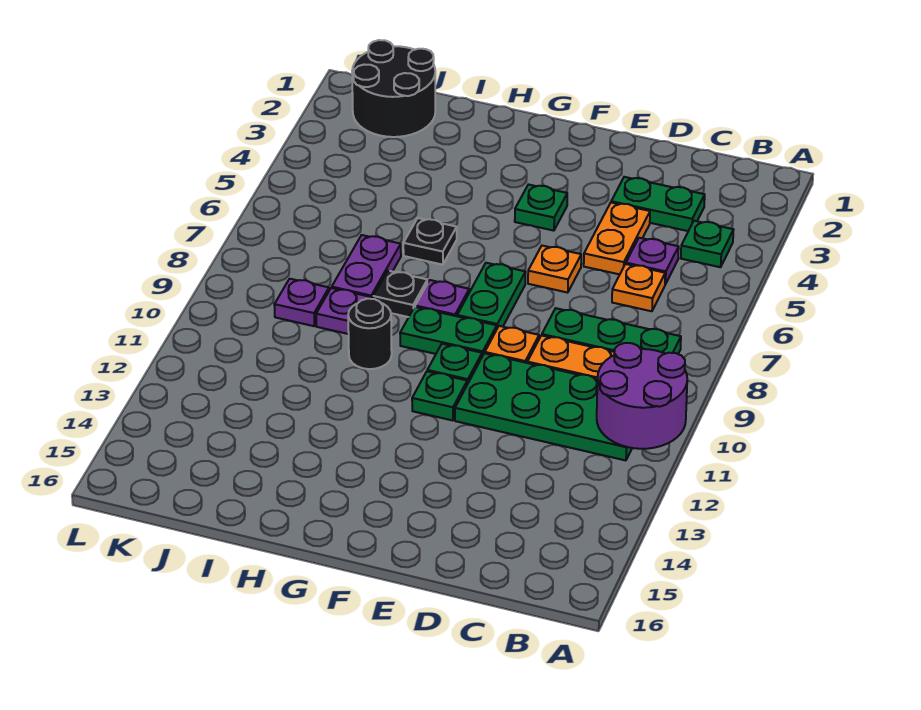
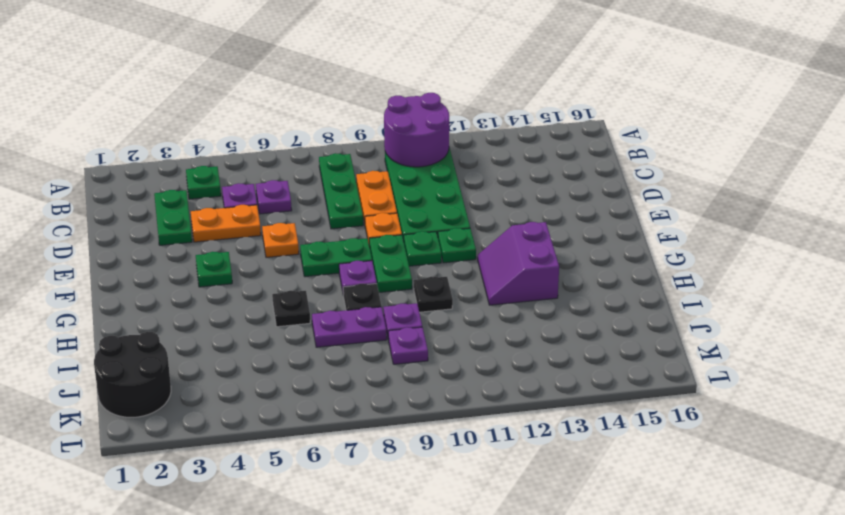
orange 1x1 plate [612,264,665,311] -> purple 1x1 plate [256,180,292,214]
none -> purple 2x2 slope [478,222,559,305]
black 1x1 round brick [348,299,392,369] -> black 1x1 plate [414,277,453,312]

